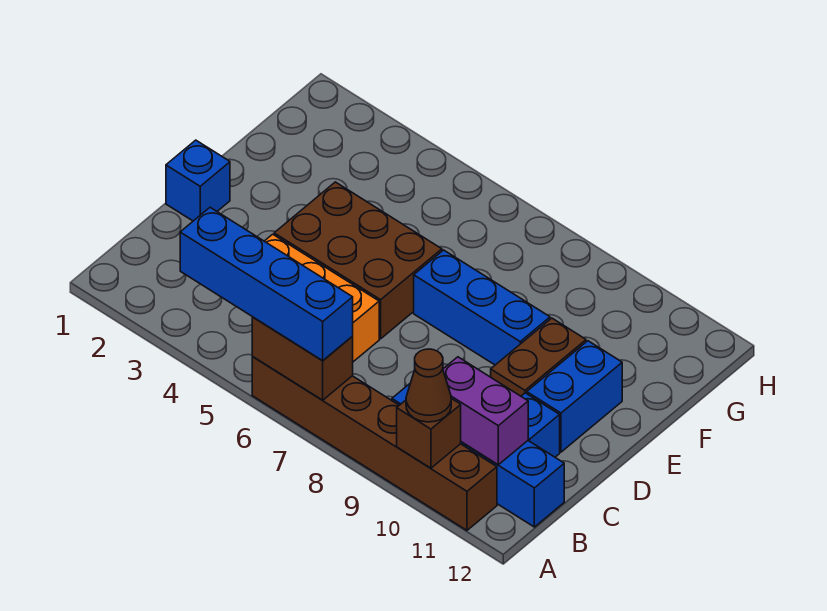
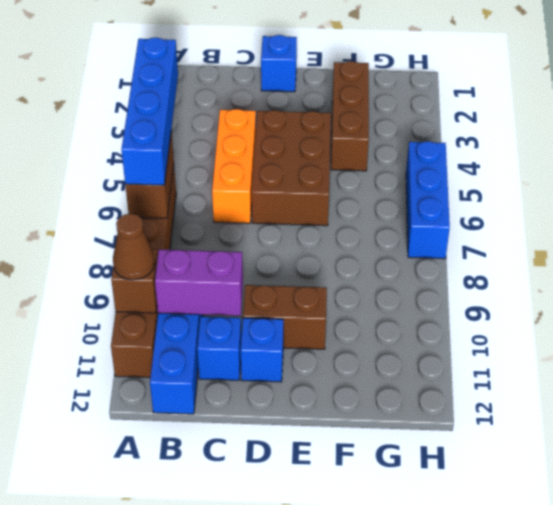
purple 1x2 brick [443,357,528,465] -> purple 1x2 brick turned to [155,249,243,316]
blue 1x2 brick [527,341,622,452] -> blue 1x1 brick [241,318,283,382]
blue 1x3 brick [414,250,550,365] -> blue 1x3 brick moved to [406,141,450,259]
none -> brown 1x3 brick [331,61,369,171]

